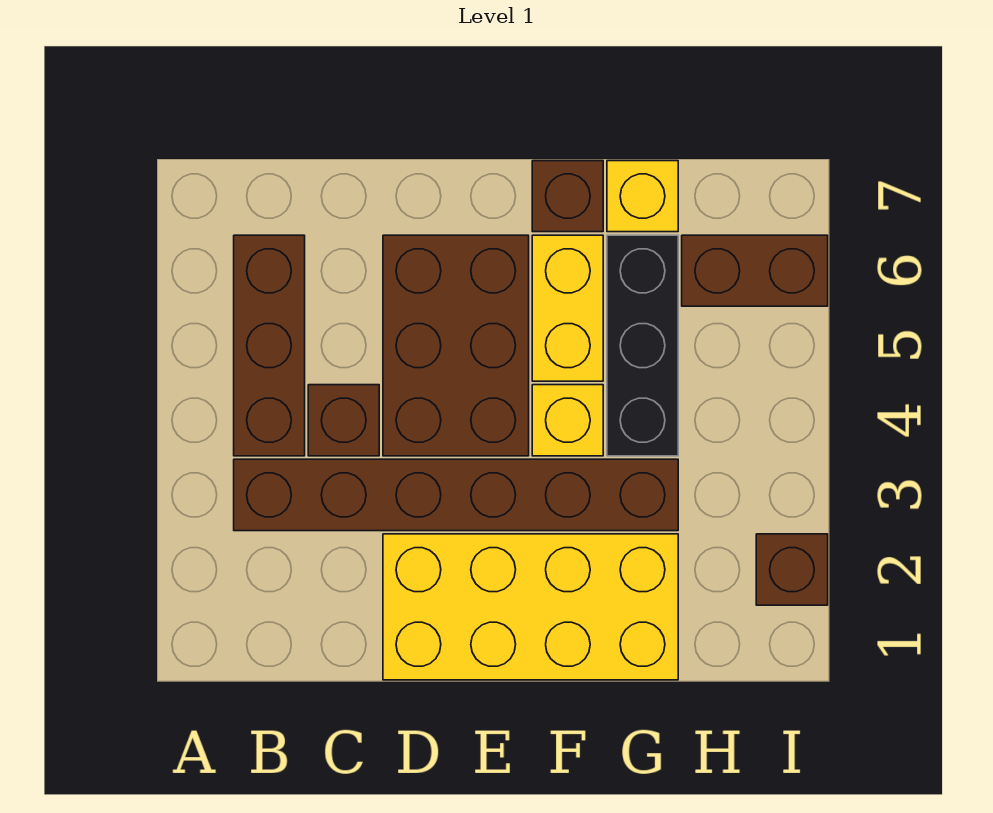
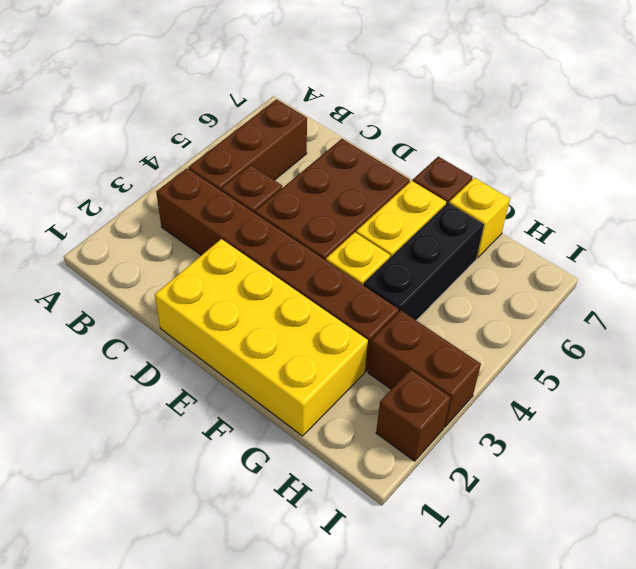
brown 1x2 brick [682,235,828,306] -> brown 1x2 brick moved to [368,311,481,427]

